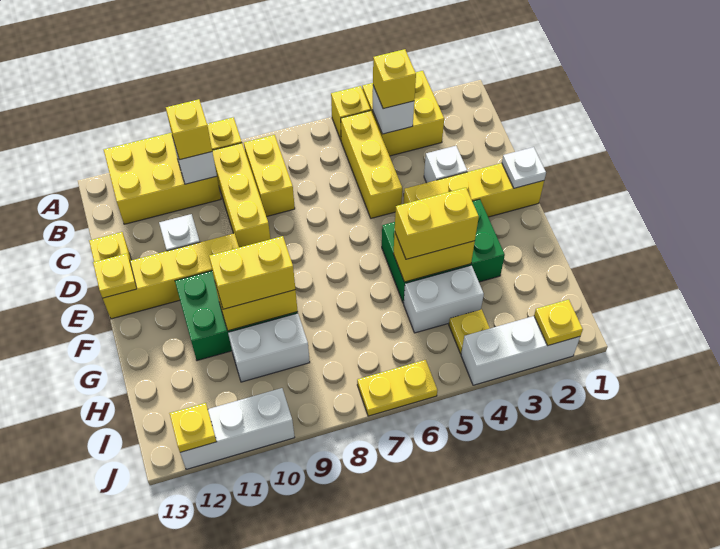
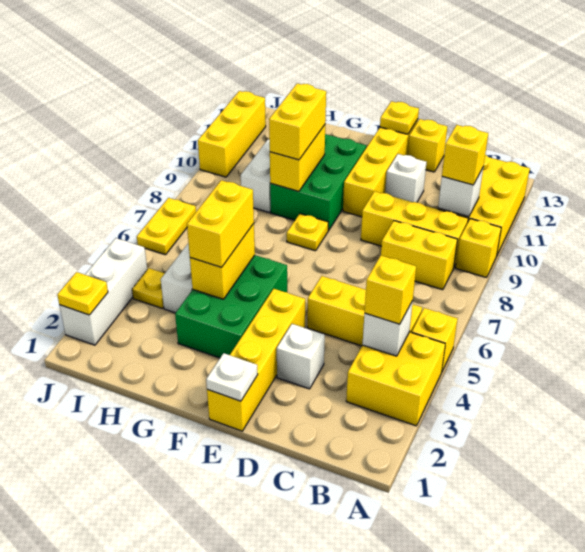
white 1x3 brick [180,388,295,469] -> yellow 1x3 brick [198,91,266,177]
yellow 1x1 plate [169,403,216,452] -> yellow 1x1 plate moved to [287,214,328,251]

